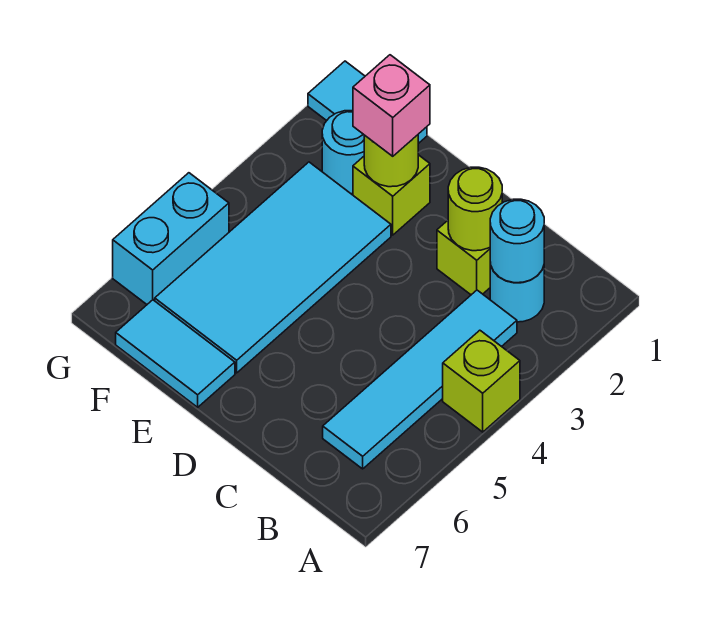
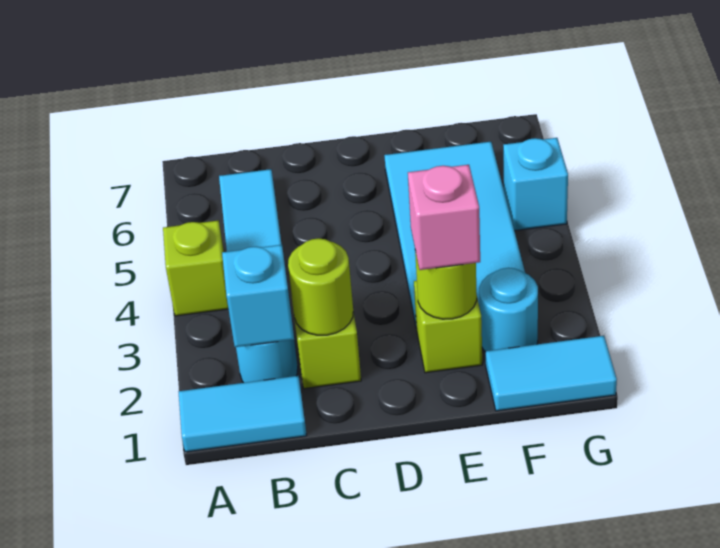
cyan 1x1 round brick [490,199,544,283] -> cyan 1x1 brick [222,245,294,347]
cyan 1x2 tile [116,300,235,407] -> cyan 1x2 tile moved to [179,376,307,452]
cyan 1x2 brick [113,173,229,304] -> cyan 1x1 brick [503,138,568,231]

